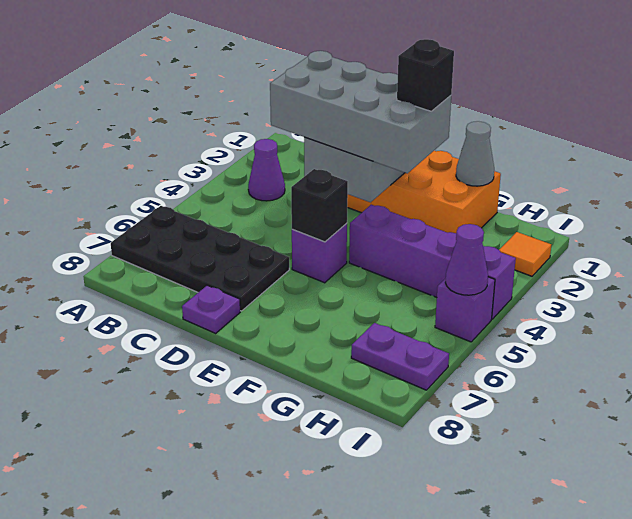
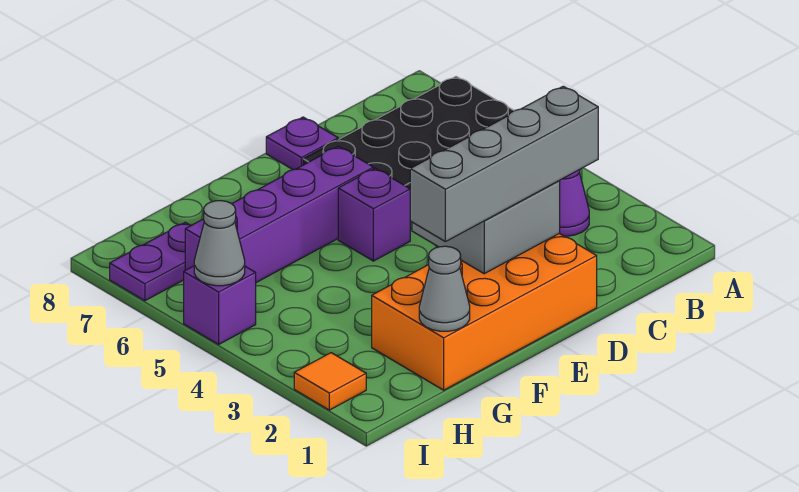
grey 2x4 brick [270,51,451,173] -> grey 1x4 brick [410,86,598,242]
black 1x1 brick [291,169,348,242] -> none
black 1x1 brick [397,39,454,111] -> none
purple 1x4 brick [349,205,516,319] -> purple 1x4 brick moved to [185,146,373,283]
purple 1x1 cone [445,224,488,295] -> grey 1x1 cone [194,201,245,286]

